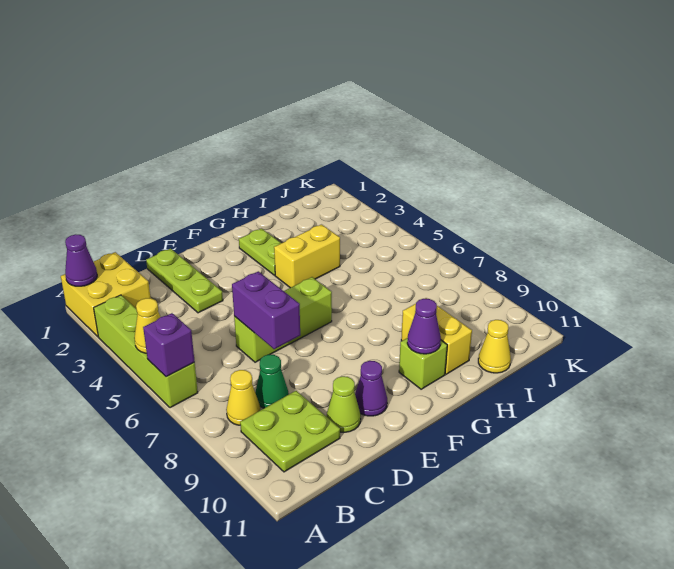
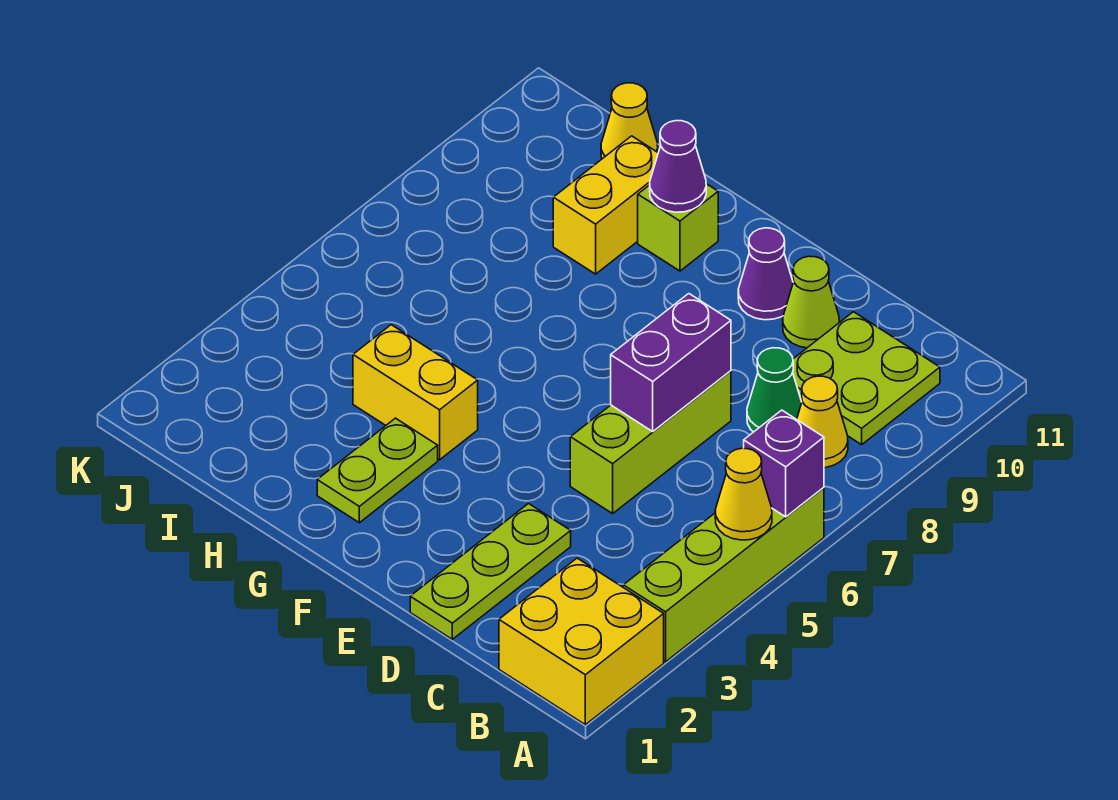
purple 1x1 cone [65,234,97,286] -> none
lime 1x3 brick [234,277,332,362] -> lime 1x3 brick turned to [570,371,731,513]

